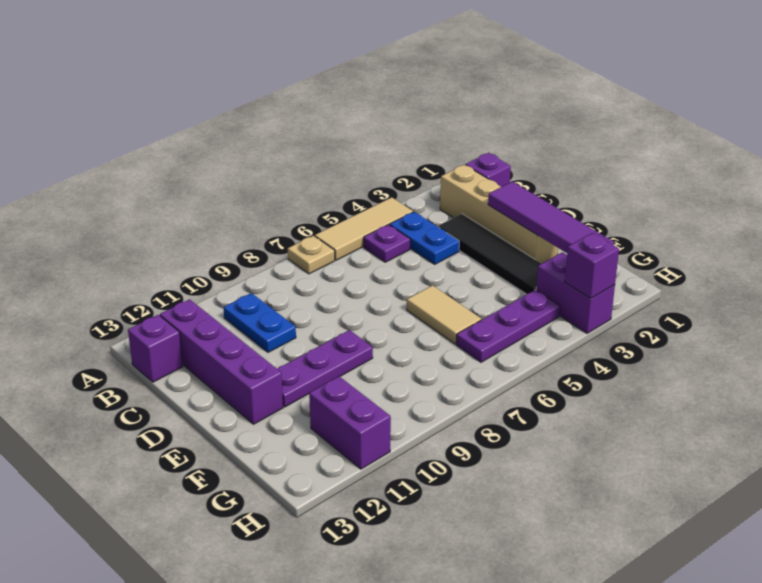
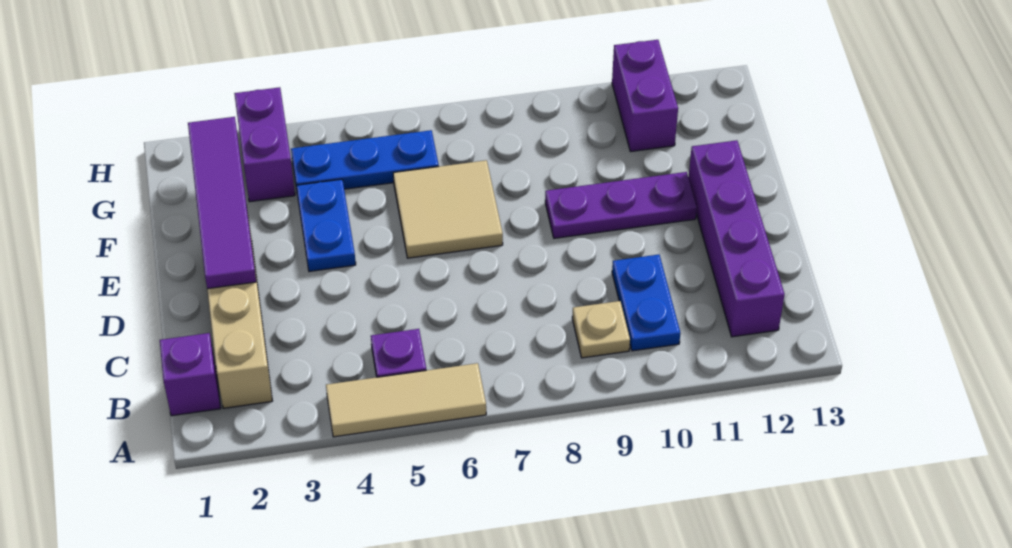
tan 1x1 plate [288,236,335,274] -> tan 1x1 plate moved to [572,301,630,358]
blue 1x2 plate [390,212,459,264] -> blue 1x2 plate moved to [296,179,356,272]
purple 1x1 brick [128,315,183,382] -> none
black 1x4 tile [438,214,541,294] -> none
tan 1x2 tile [407,285,481,344] -> tan 2x2 tile [393,160,503,258]
purple 1x3 plate [456,290,560,362] -> blue 1x3 plate [291,130,439,189]
purple 1x1 brick [565,233,619,298] -> none

